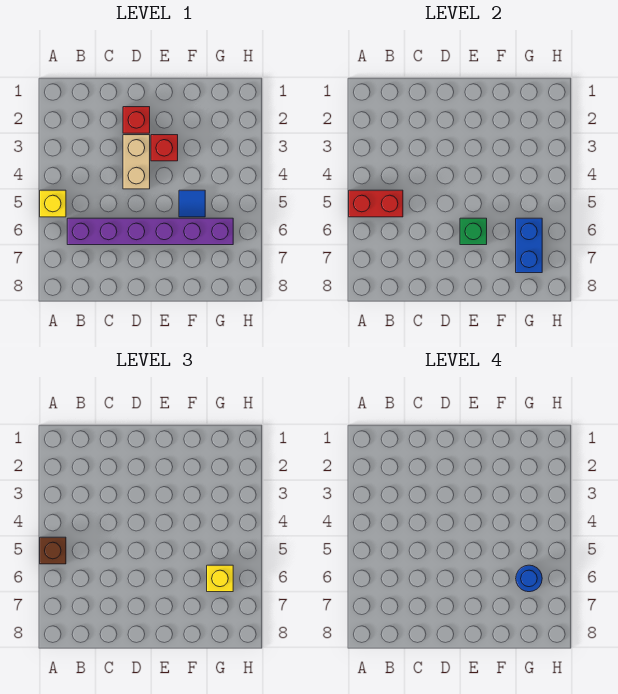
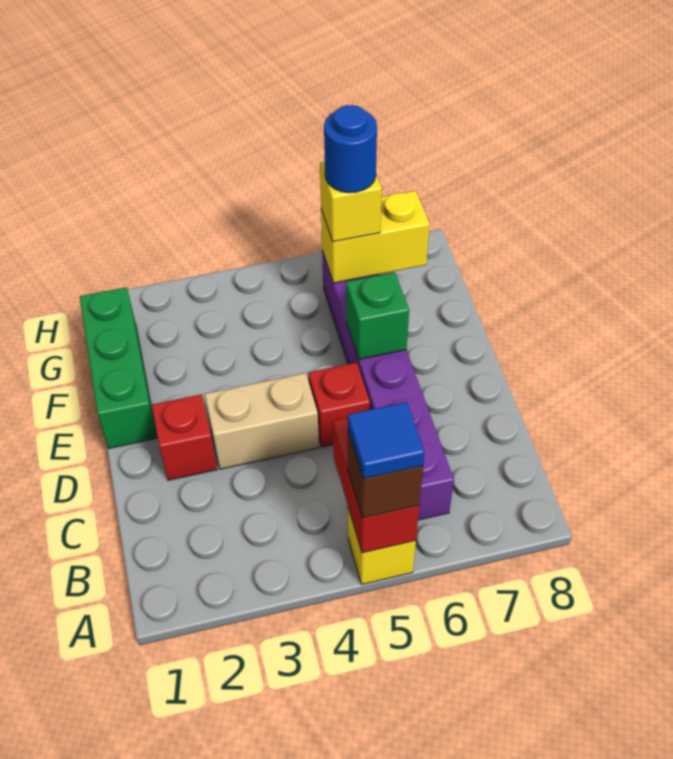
none -> green 1x3 brick [80,287,157,448]
red 1x1 brick [151,135,178,161] -> red 1x1 brick moved to [308,362,370,447]
blue 1x1 tile [179,190,205,217] -> blue 1x1 tile moved to [348,402,425,479]
blue 1x2 brick [516,218,542,273] -> yellow 1x2 brick [321,191,430,283]

